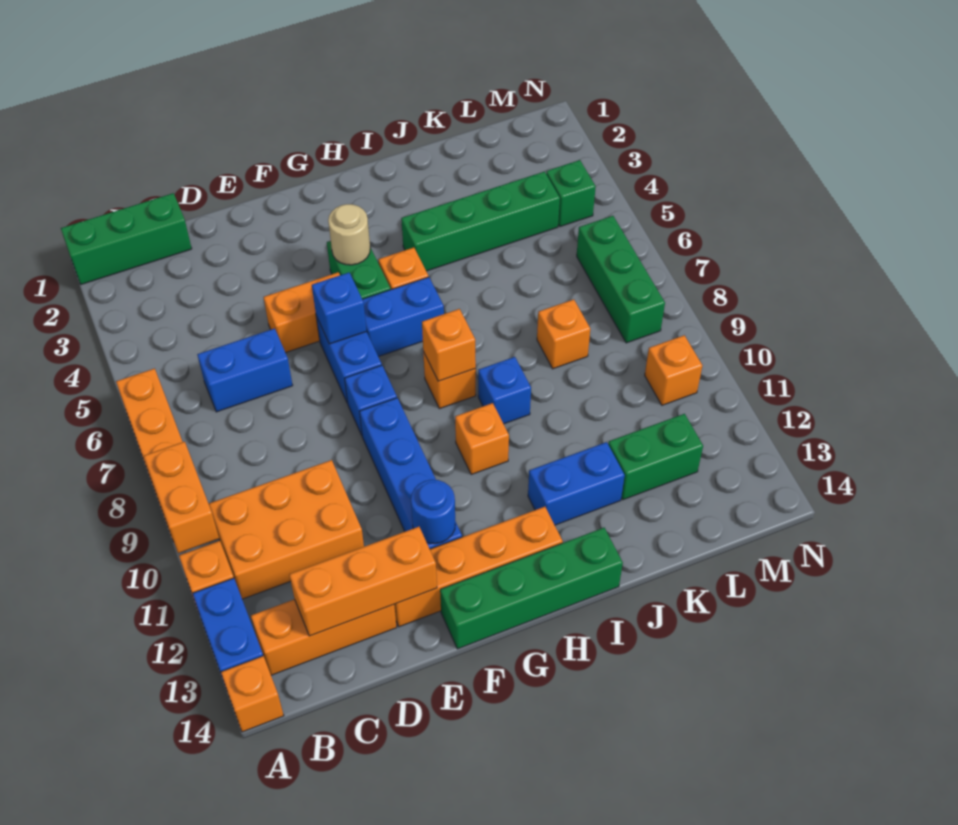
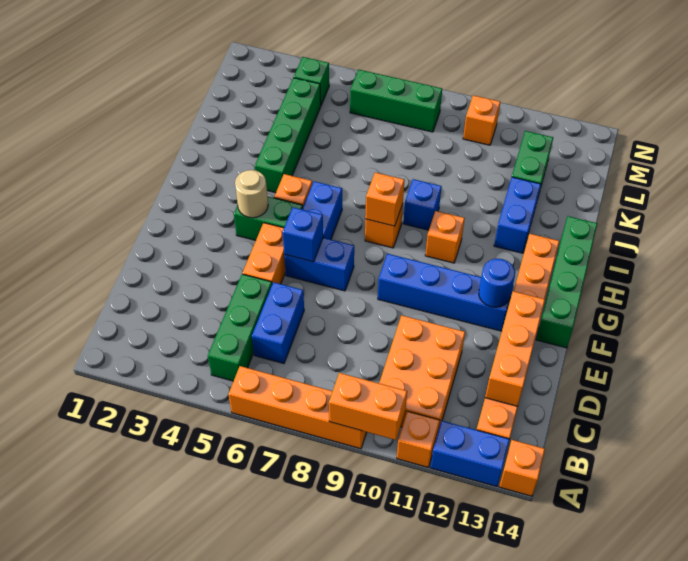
green 1x3 brick [61,193,192,284] -> green 1x3 brick moved to [208,274,272,381]
blue 1x1 brick [345,365,397,435] -> none
orange 1x1 brick [537,299,590,369] -> none

